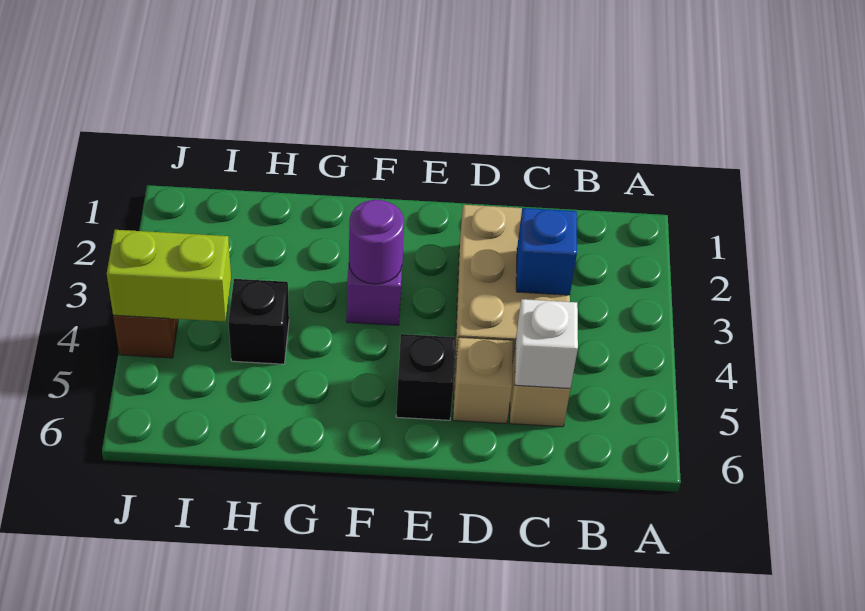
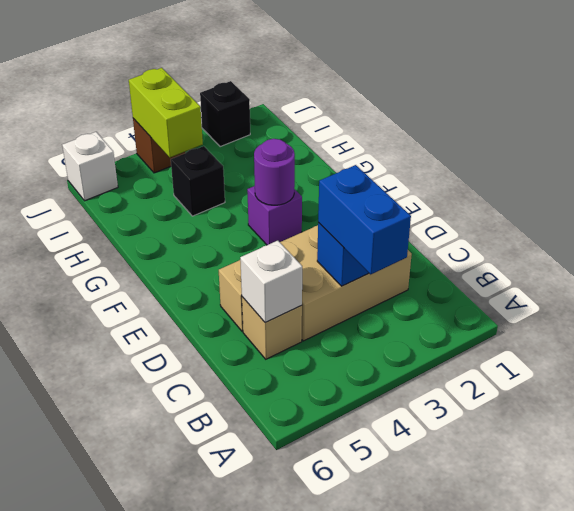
none -> blue 1x2 brick [318,165,411,274]
black 1x1 brick [396,334,455,420] -> black 1x1 brick moved to [200,81,250,147]
none -> white 1x1 brick [62,132,118,201]

